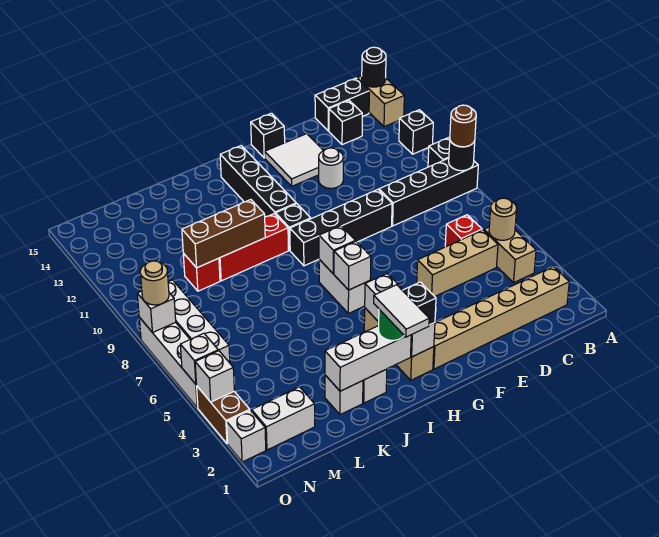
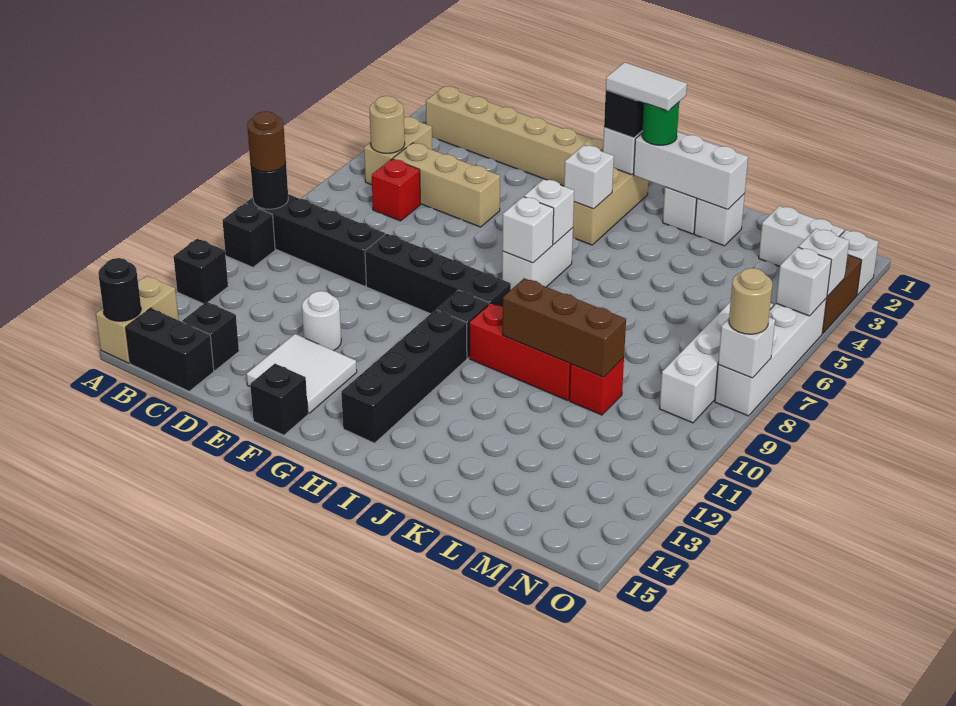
white 1x2 tile [374,285,429,337] -> white 1x2 tile turned to [606,62,687,111]

